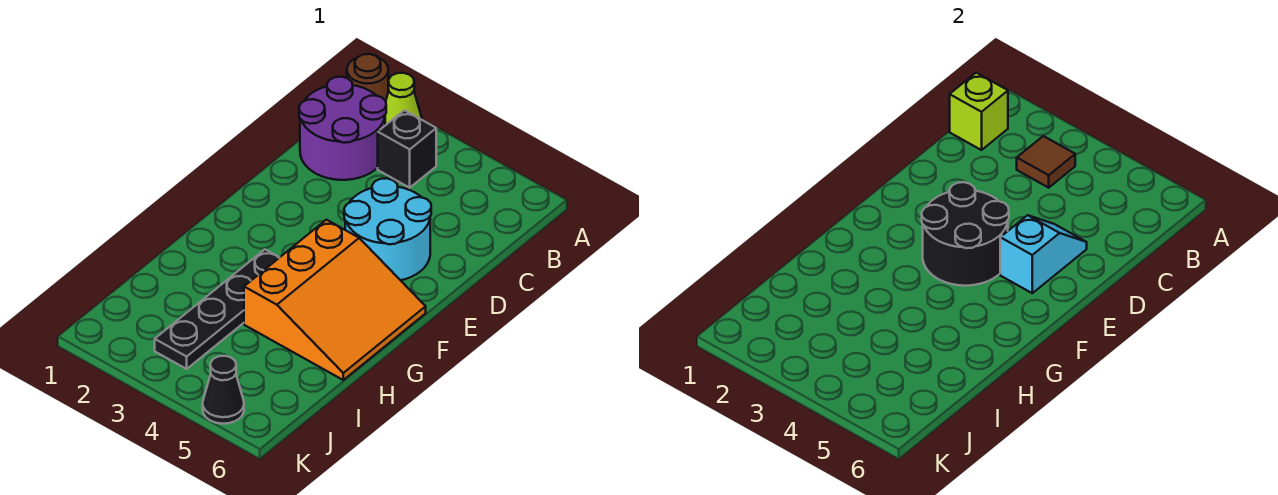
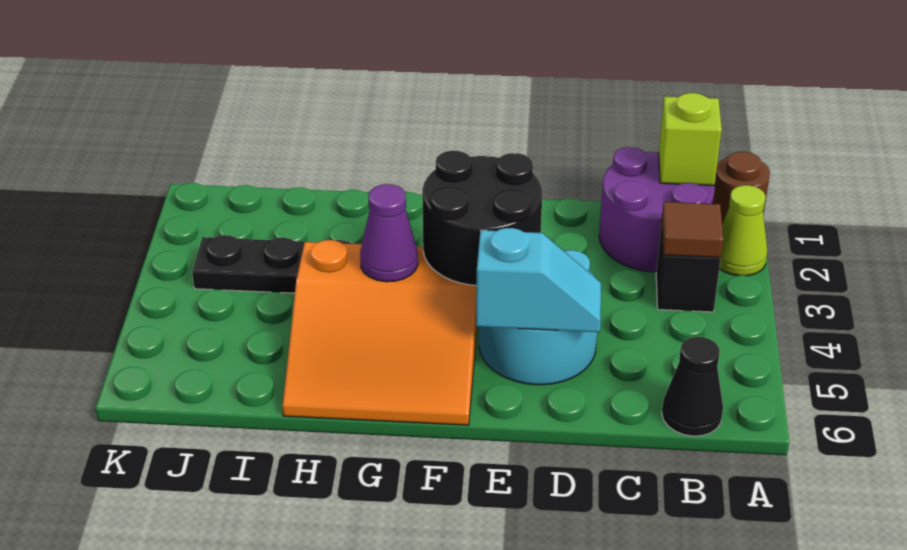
none -> purple 1x1 cone [360,184,418,282]
black 1x1 cone [203,356,244,424] -> black 1x1 cone moved to [662,337,723,436]

